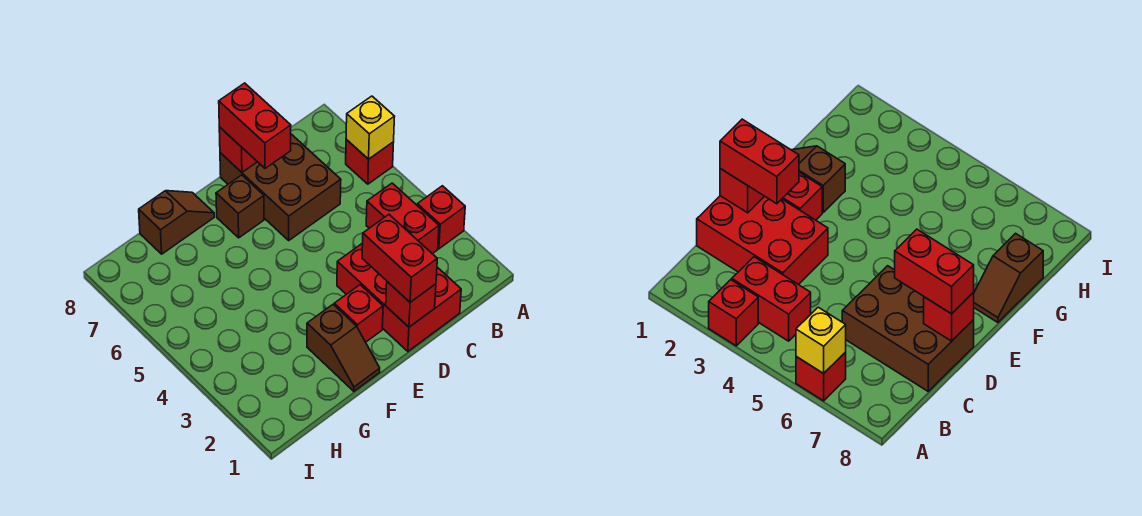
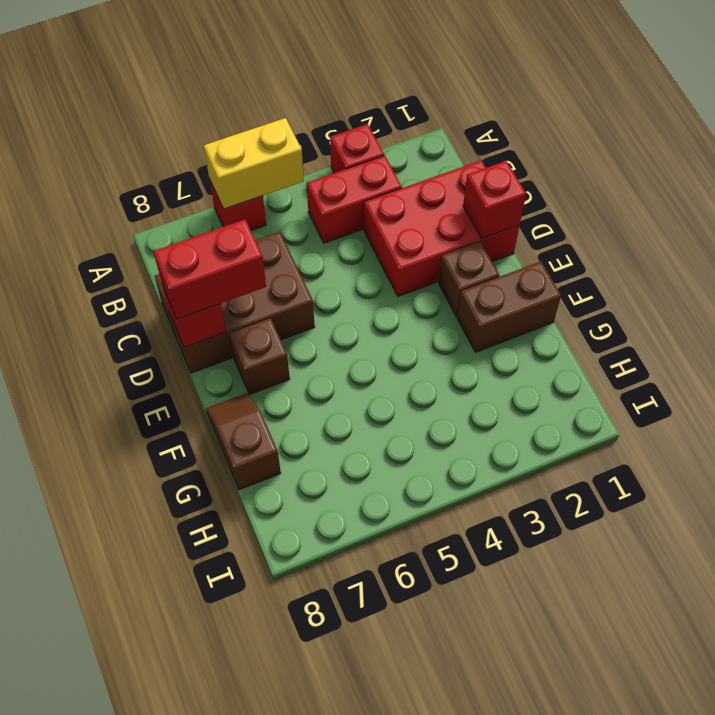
yellow 1x1 brick [346,96,395,159] -> yellow 1x2 brick [204,118,304,209]
red 1x2 brick [362,215,437,302] -> none
red 1x1 brick [334,285,383,342] -> brown 1x1 brick [439,242,499,316]
brown 1x2 slope [307,305,380,391] -> brown 1x2 brick [457,261,561,352]

